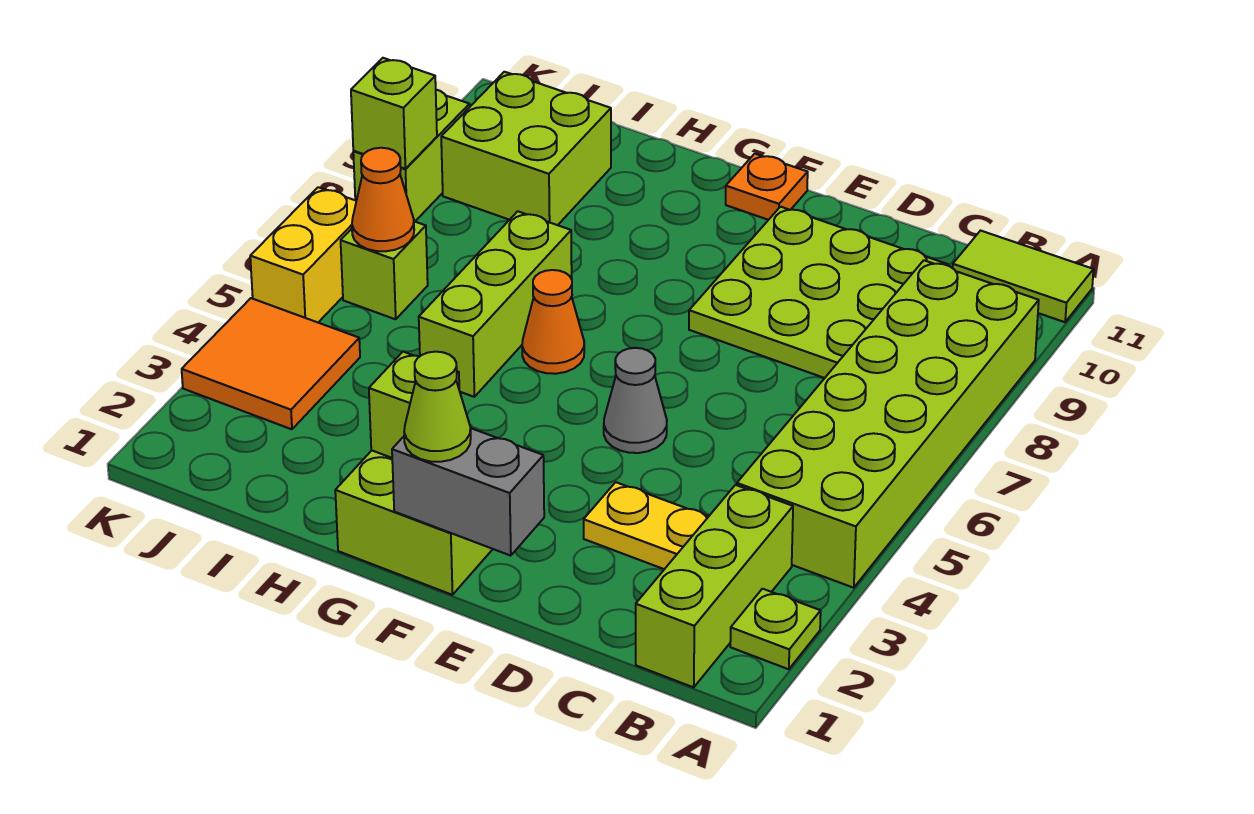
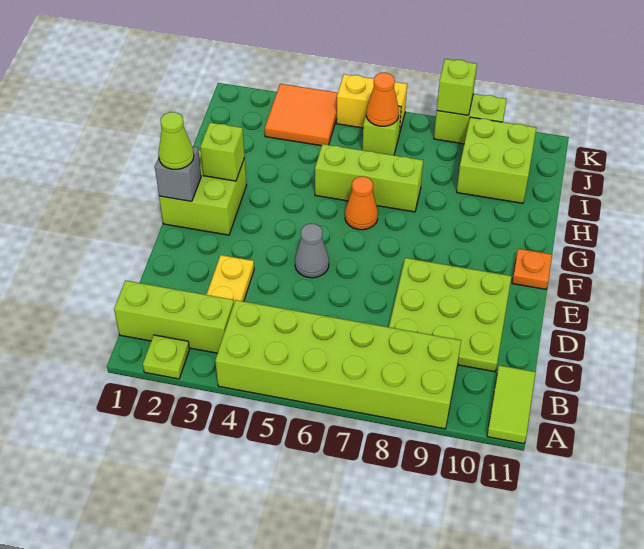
grey 1x2 brick [392,428,544,556] -> grey 1x1 brick [155,146,201,201]

